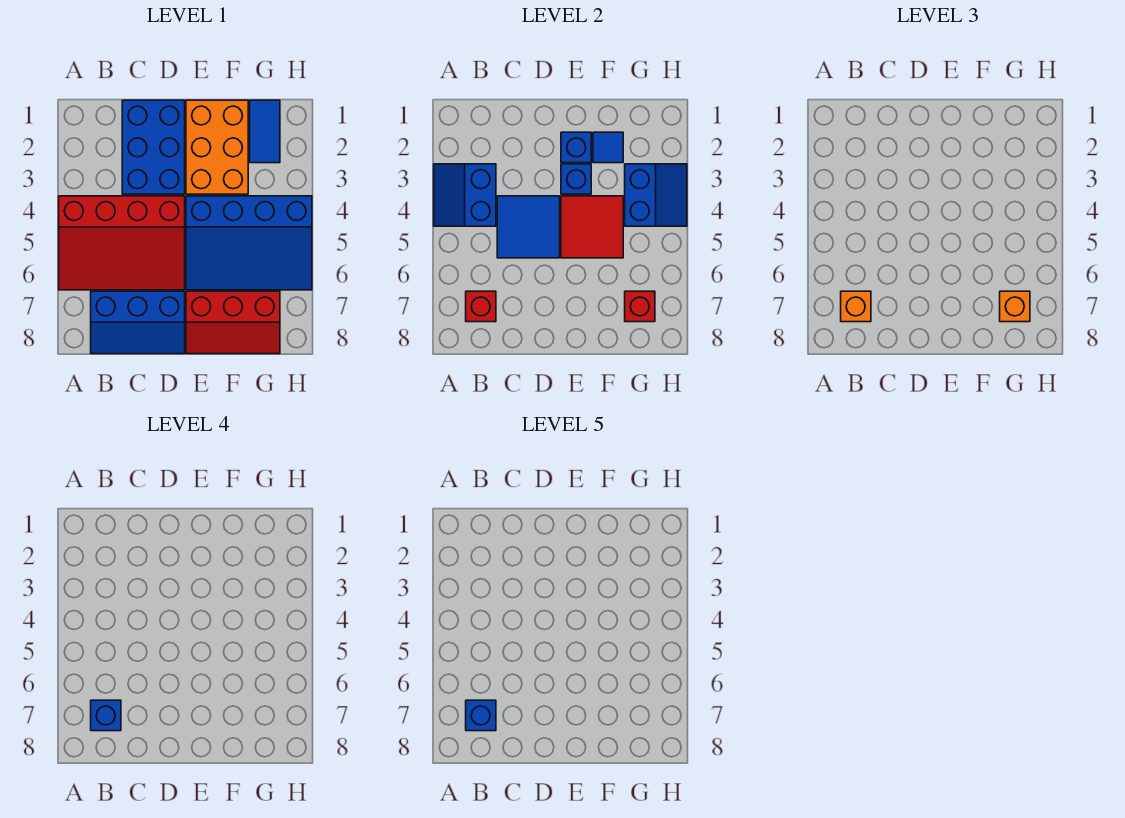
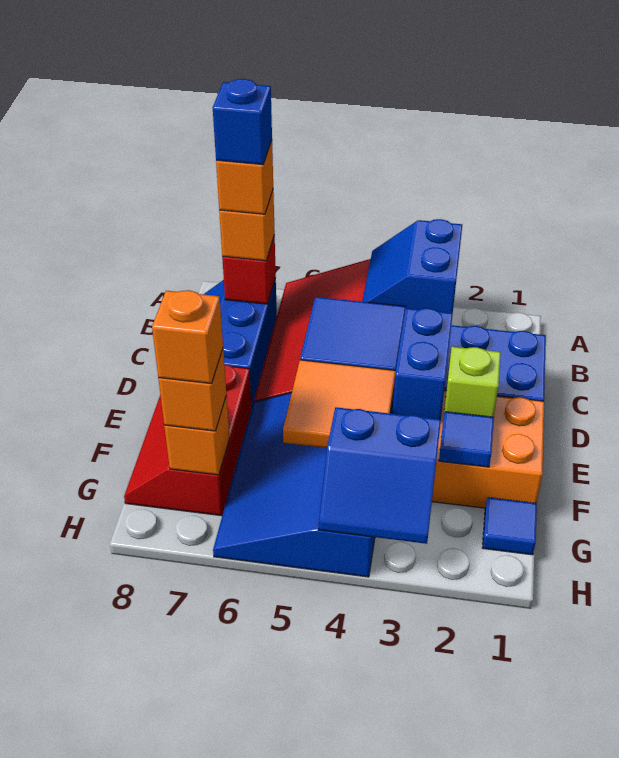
blue 2x2 slope [434,164,496,226] -> blue 2x2 slope turned to [362,219,462,313]
blue 1x1 brick [91,700,121,731] -> orange 1x1 brick [216,140,273,214]
blue 1x1 brick [561,132,591,163] -> lime 1x1 brick [444,347,501,417]
blue 1x1 brick [561,164,591,194] -> blue 1x2 brick [392,308,453,419]
red 2x2 tile [561,196,623,258] -> orange 2x2 tile [283,360,396,448]
blue 1x2 tile [250,100,280,163] -> blue 1x1 tile [483,497,537,555]
red 1x1 brick [625,291,655,322] -> orange 1x1 brick [164,395,230,475]
none -> orange 1x1 brick [152,290,223,384]

